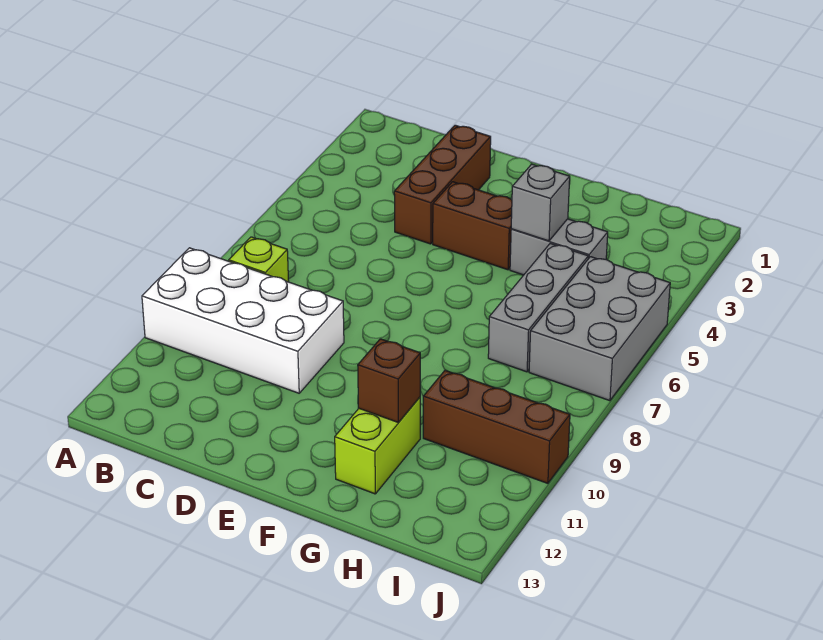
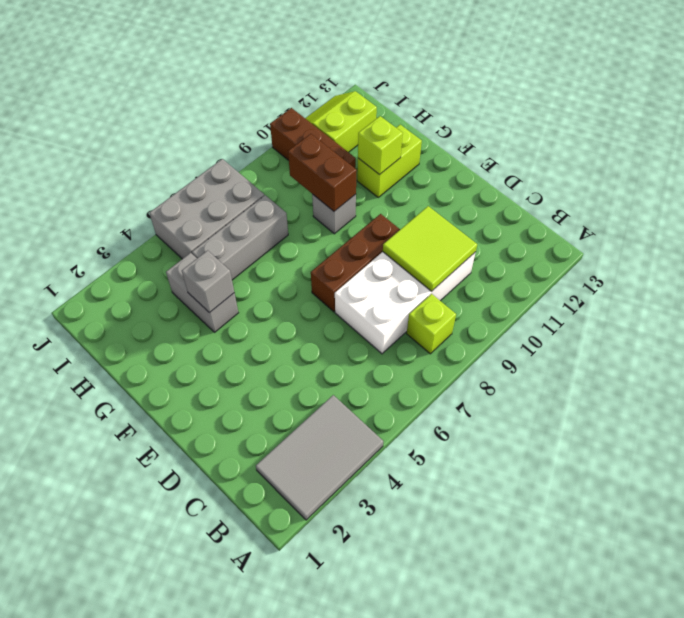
none -> grey 2x3 tile [256,395,383,520]
white 2x4 brick [142,248,344,393] -> white 2x4 brick turned to [335,252,476,354]
none -> lime 2x2 tile [383,206,477,291]
brown 1x3 brick [394,125,491,244] -> brown 1x3 brick moved to [311,214,400,312]
brown 1x2 brick [433,182,512,270] -> brown 1x2 brick moved to [288,134,357,211]
none -> grey 1x1 brick [312,194,356,234]
brown 1x1 brick [358,339,420,423] -> lime 1x1 brick [358,116,403,175]
none -> lime 2x2 slope [305,91,377,152]

